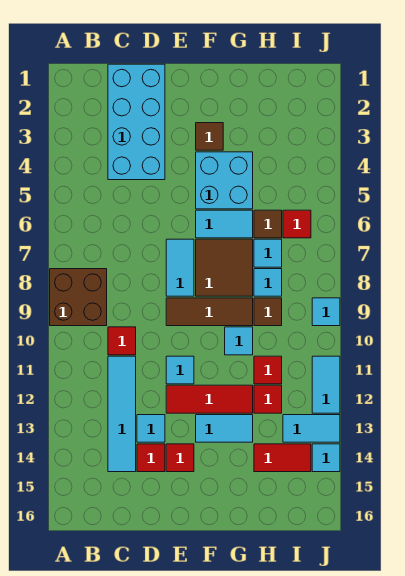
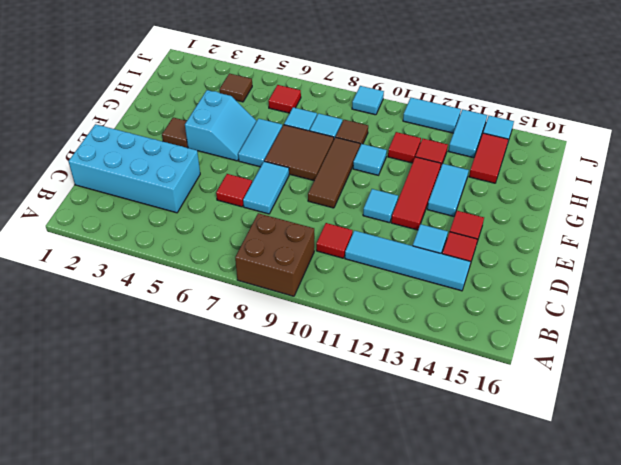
none -> red 1x1 tile [216,174,252,207]
cyan 1x2 tile [166,239,194,296] -> cyan 1x2 tile turned to [243,161,289,214]
cyan 2x2 brick [196,152,253,209] -> cyan 2x2 slope [185,90,257,161]
brown 1x1 tile [254,210,282,238] -> brown 1x1 tile moved to [220,73,252,102]

